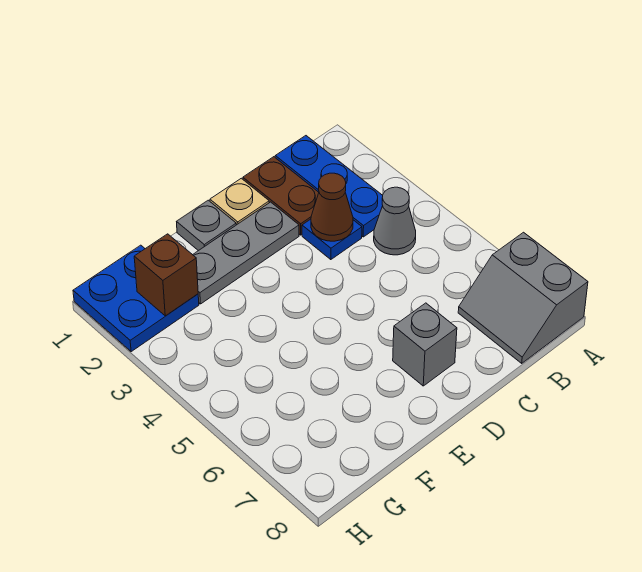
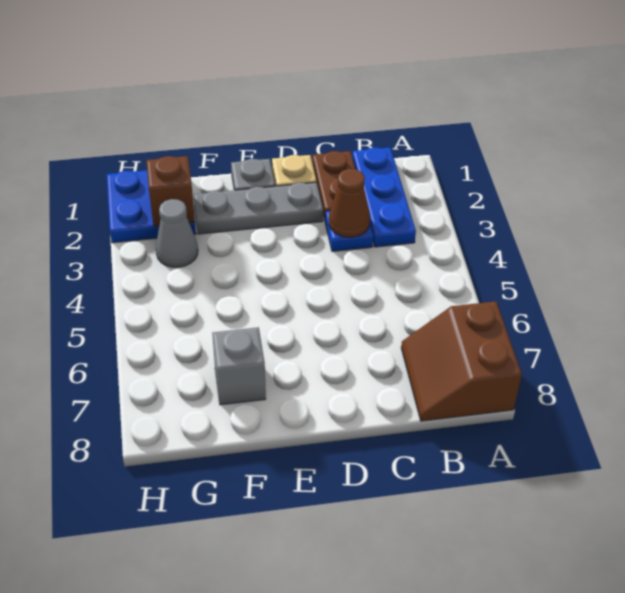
grey 2x2 slope [458,232,588,363] -> brown 2x2 slope [401,301,522,421]
grey 1x1 cone [374,187,416,255] -> grey 1x1 cone moved to [156,199,198,267]
grey 1x1 brick [393,303,457,386] -> grey 1x1 brick moved to [212,327,266,405]

